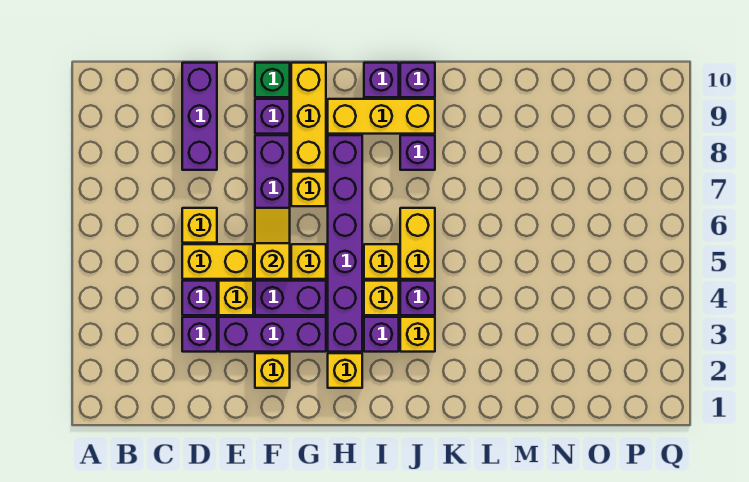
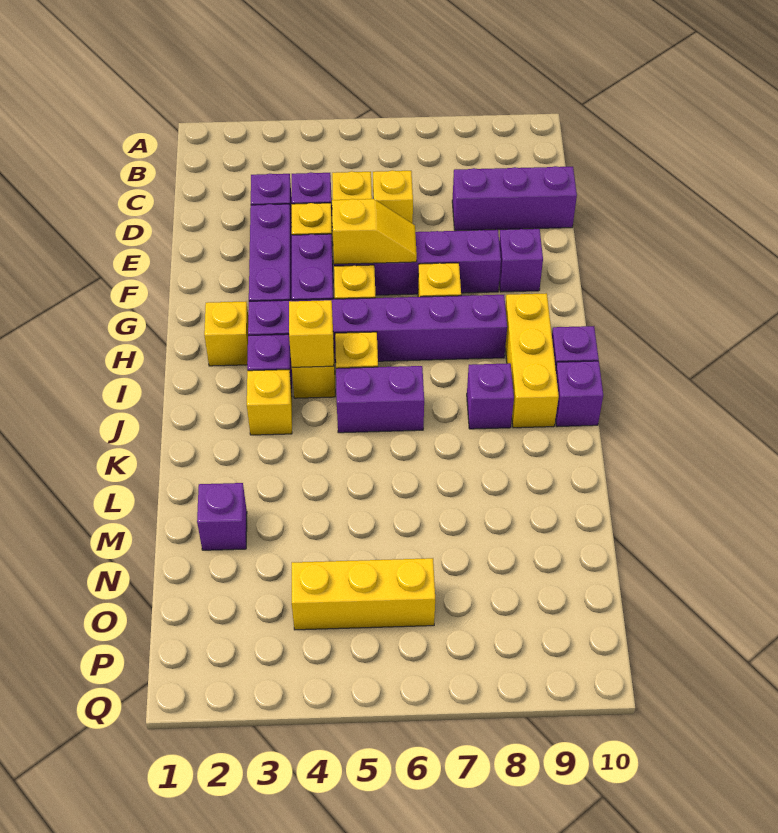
yellow 1x1 brick [255,353,290,388] -> yellow 1x1 brick moved to [289,300,334,367]
green 1x1 brick [255,63,290,97] -> none
yellow 1x3 brick [291,63,326,170] -> yellow 1x3 brick moved to [292,558,435,630]
purple 1x1 brick [400,281,435,315] -> purple 1x1 brick moved to [197,483,247,550]
yellow 1x2 brick [400,208,435,279] -> purple 1x2 brick [336,366,424,433]

